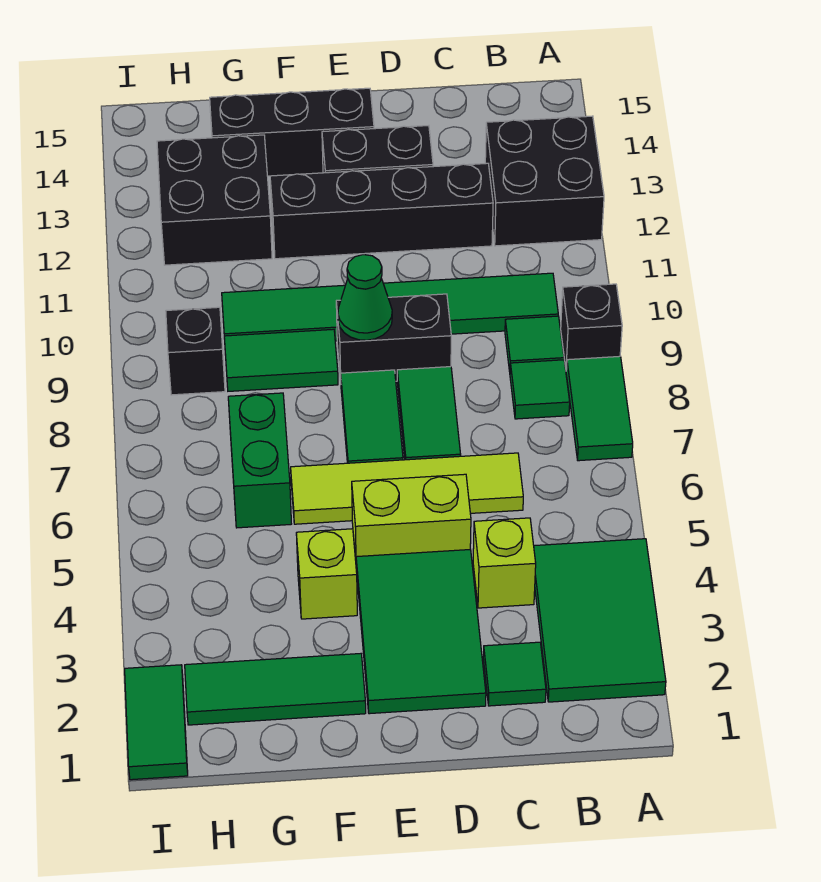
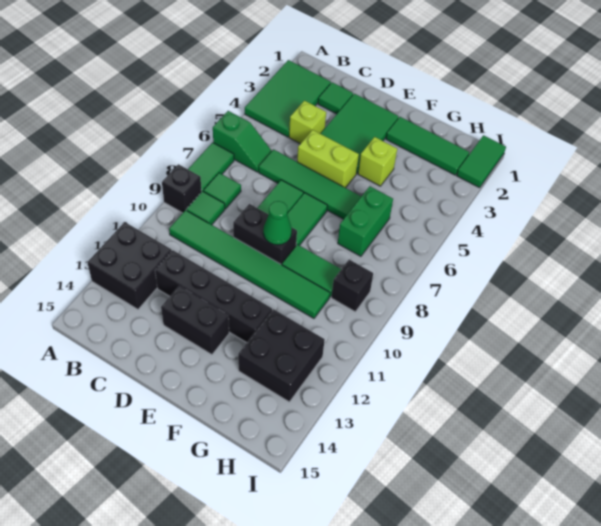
none -> green 1x2 slope [213,111,272,172]
lime 1x4 tile [291,453,523,524] -> green 1x4 tile [259,149,361,219]
black 1x3 brick [210,88,374,176] -> none

